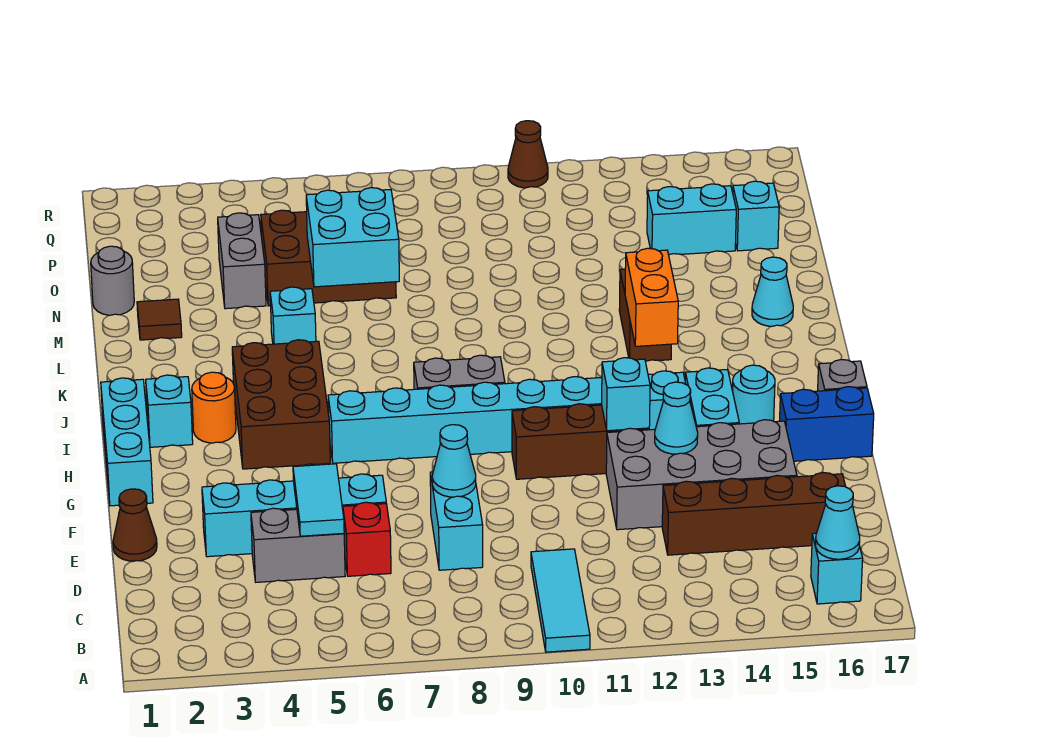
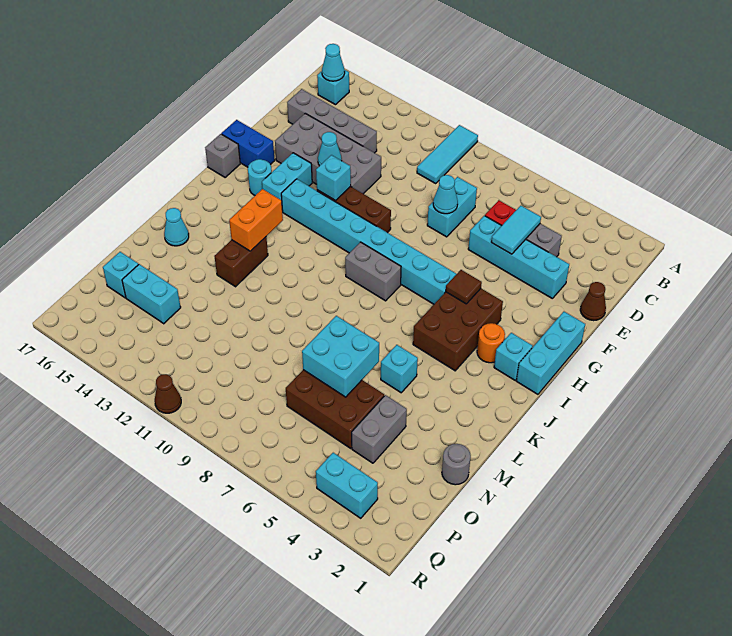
brown 1x4 brick [662,473,846,555] -> grey 1x4 brick [287,89,377,153]
brown 1x1 tile [137,299,182,340] -> brown 1x1 tile moved to [446,270,482,304]
none -> cyan 1x2 brick [316,453,378,518]

